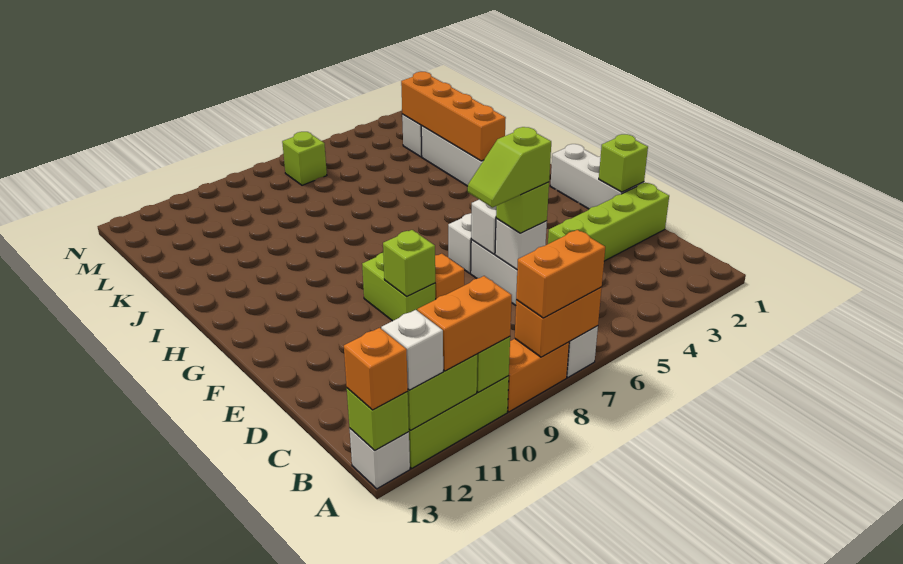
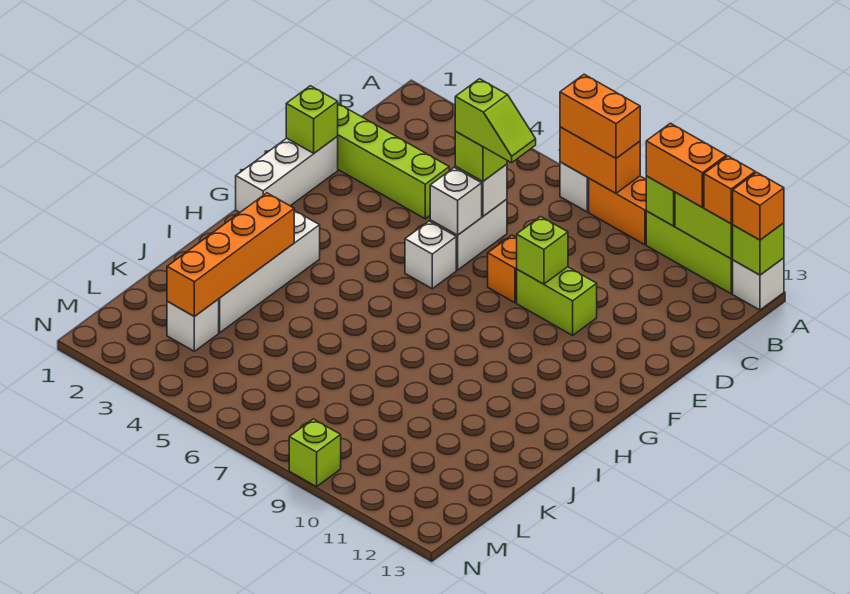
white 1x1 brick [381,310,443,390] -> orange 1x1 brick [704,156,755,224]
lime 1x2 brick [362,253,436,321] -> lime 1x2 brick turned to [517,267,597,335]
lime 1x1 brick [282,132,327,185] -> lime 1x1 brick moved to [289,419,341,487]

